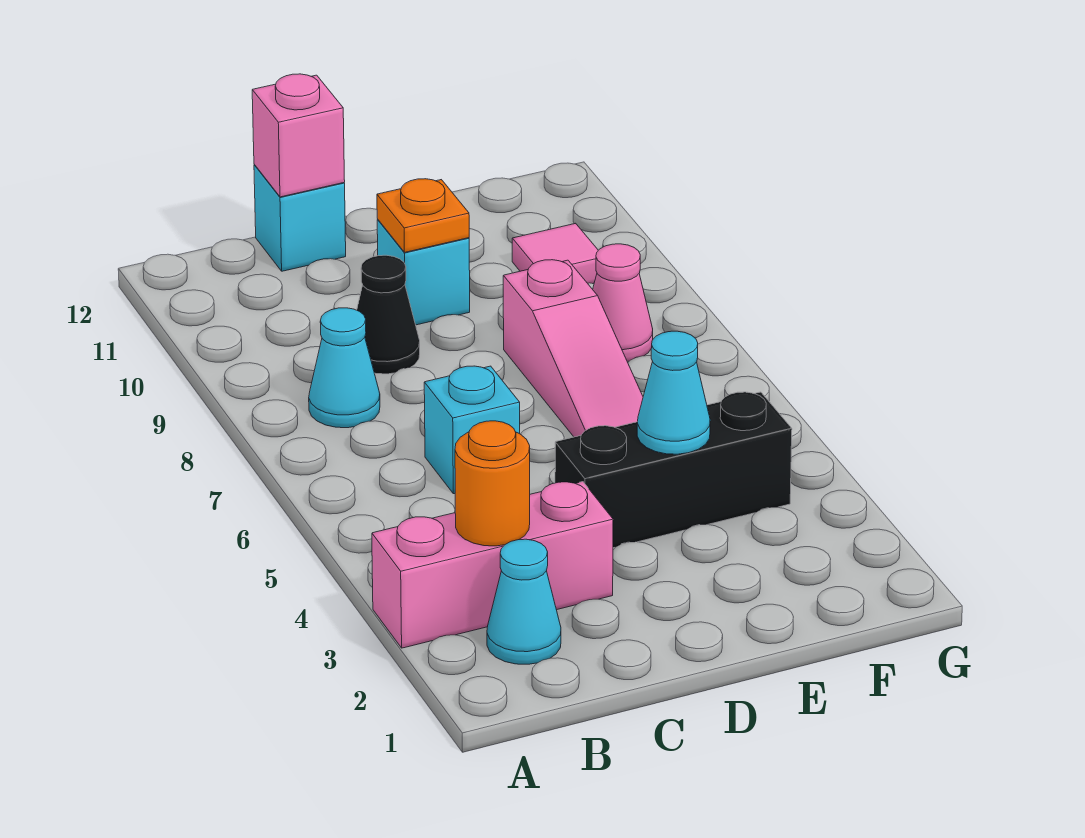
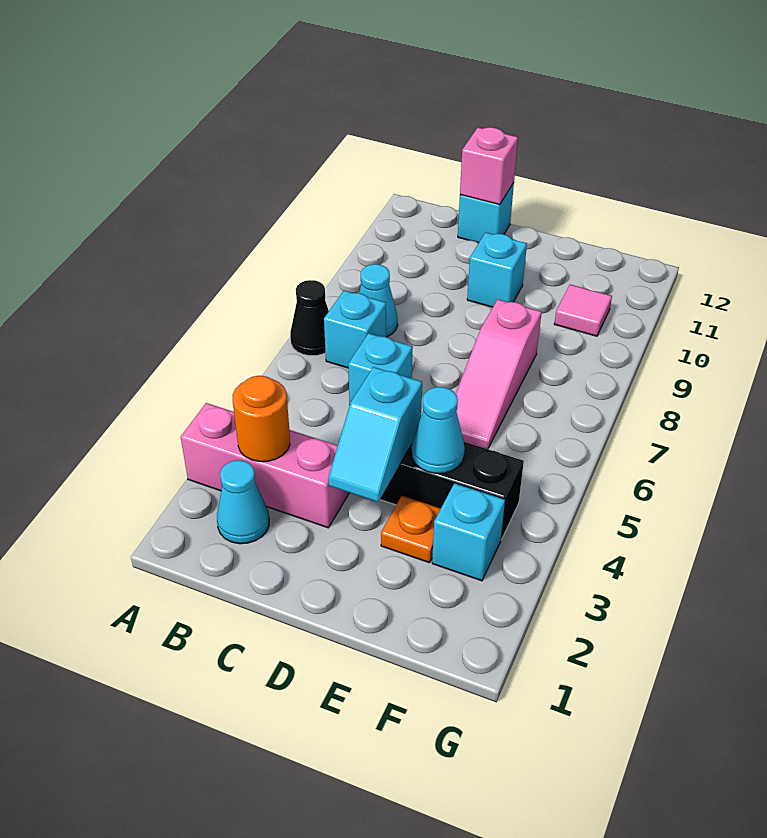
none -> cyan 1x1 brick [324,291,386,368]
black 1x1 cone [357,255,420,374] -> black 1x1 cone moved to [290,280,329,356]
none -> cyan 1x2 slope [328,367,422,502]
orange 1x1 plate [377,179,469,252] -> orange 1x1 plate moved to [381,496,441,563]
none -> cyan 1x1 brick [432,483,505,581]
pink 1x1 cone [593,244,653,362] -> none

